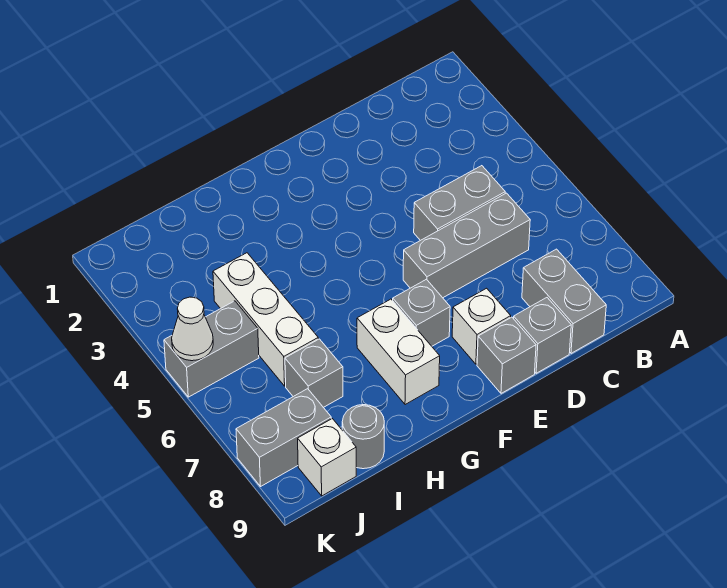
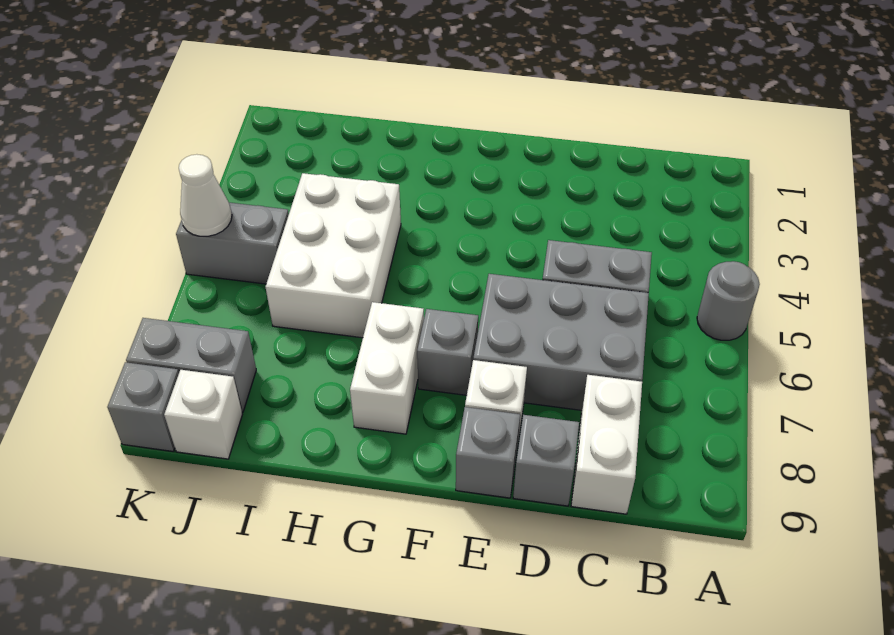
grey 1x3 brick [403,193,530,298] -> grey 2x3 brick [473,274,649,410]
grey 1x2 brick [522,249,606,353] -> white 1x2 brick [571,375,642,514]
white 1x3 brick [213,253,318,386] -> white 2x3 brick [266,173,401,338]
grey 1x1 brick [285,339,343,408] -> grey 1x1 brick moved to [107,362,179,452]
grey 1x1 round brick [342,405,384,469] -> grey 1x1 round brick moved to [697,261,760,340]

